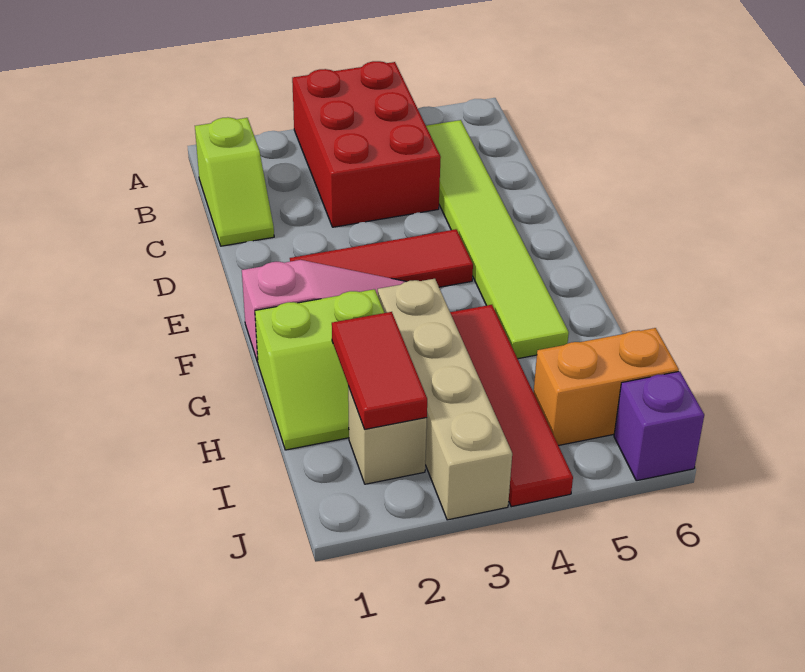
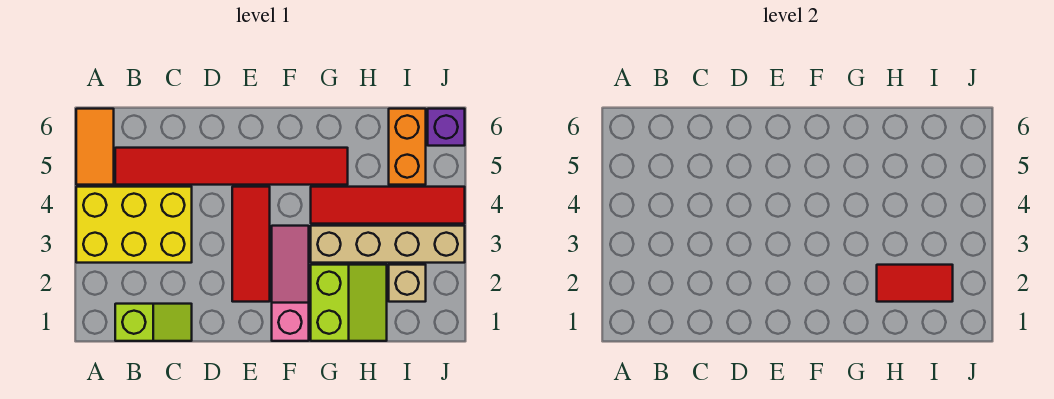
red 2x3 brick [292,61,441,227] -> yellow 2x3 brick [76,187,192,263]
none -> orange 1x2 tile [76,109,114,185]
lime 1x6 tile [426,120,569,359] -> red 1x6 tile [115,148,348,185]

